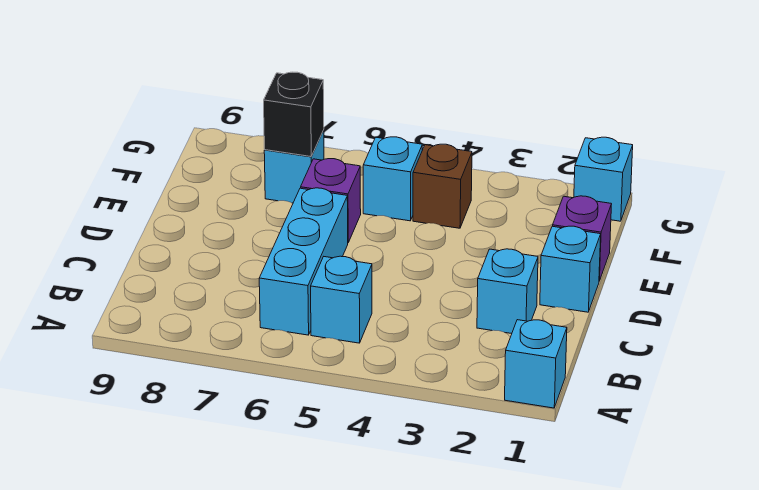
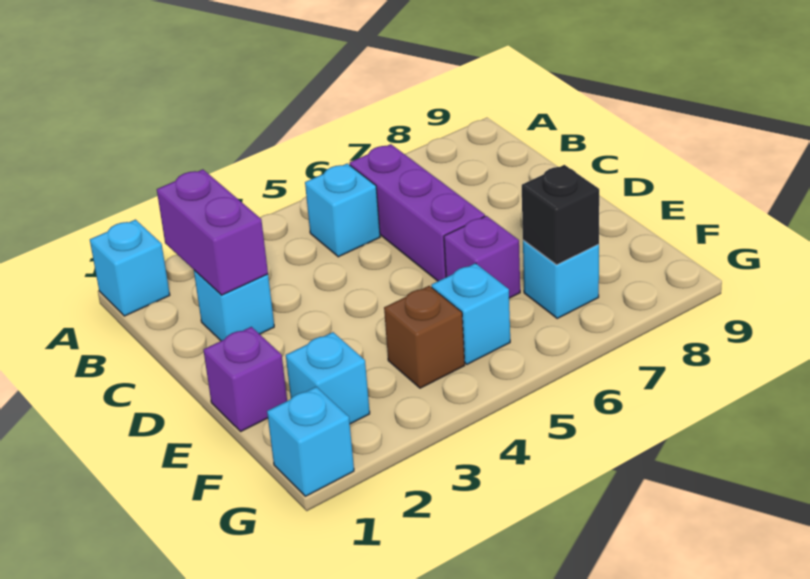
none -> purple 1x2 brick [157,169,268,295]
cyan 1x3 brick [259,188,348,335] -> purple 1x3 brick [350,144,485,281]
cyan 1x1 brick [540,226,601,312] -> cyan 1x1 brick moved to [286,332,370,424]

